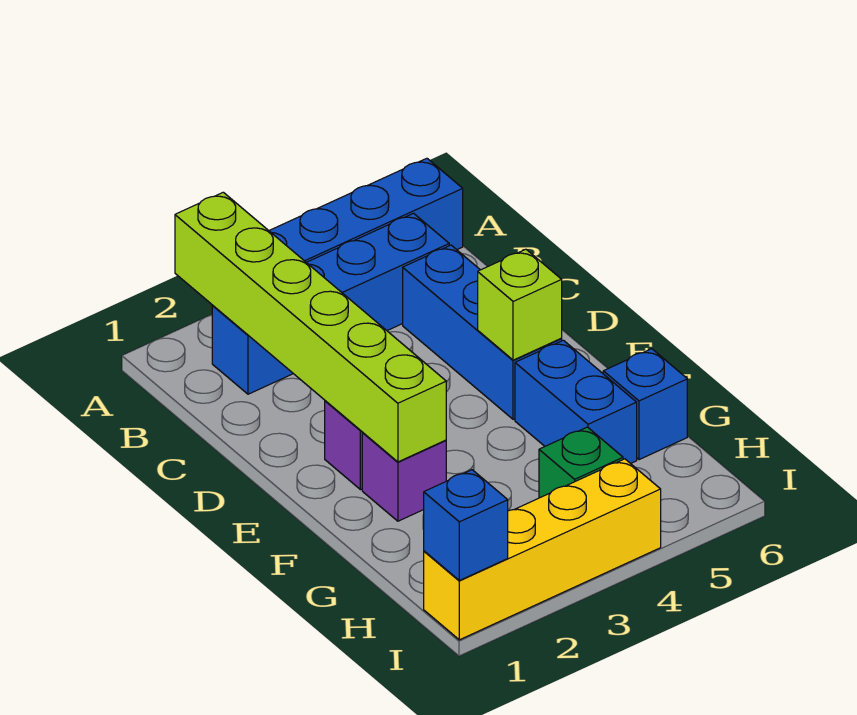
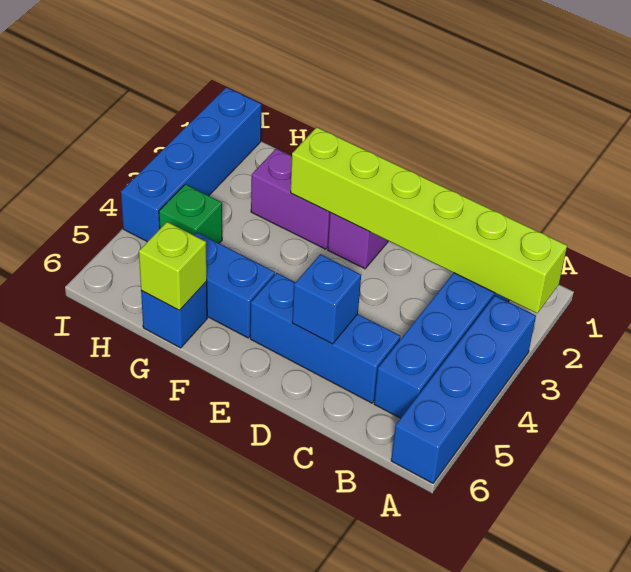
lime 1x1 brick [478,249,562,360] -> lime 1x1 brick moved to [139,222,207,311]
purple 1x1 brick [362,433,446,521] -> purple 1x2 brick [251,149,330,249]
yellow 1x4 brick [424,459,661,640] -> blue 1x4 brick [121,87,261,242]
blue 1x1 brick [424,470,508,580] -> blue 1x1 brick moved to [292,254,361,344]

